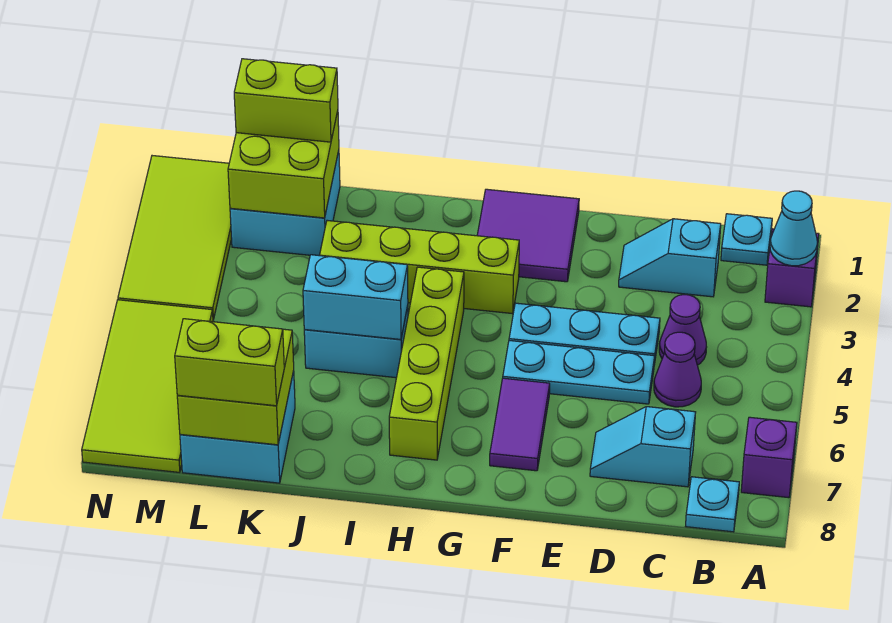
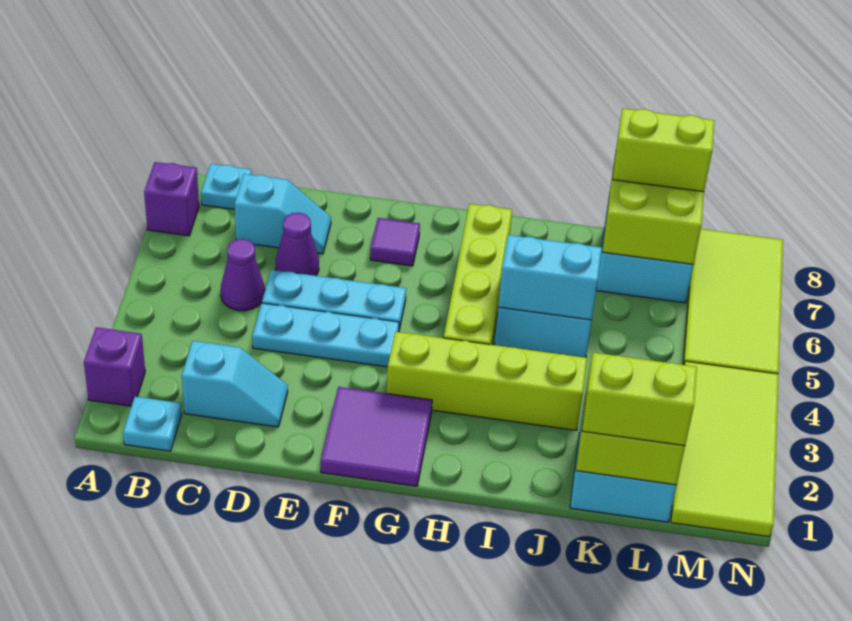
cyan 1x1 cone [770,191,817,266] -> none
purple 1x1 cone [659,295,706,365] -> purple 1x1 cone moved to [276,213,319,276]
purple 1x2 tile [490,378,550,471] -> purple 1x1 tile [370,218,420,266]

